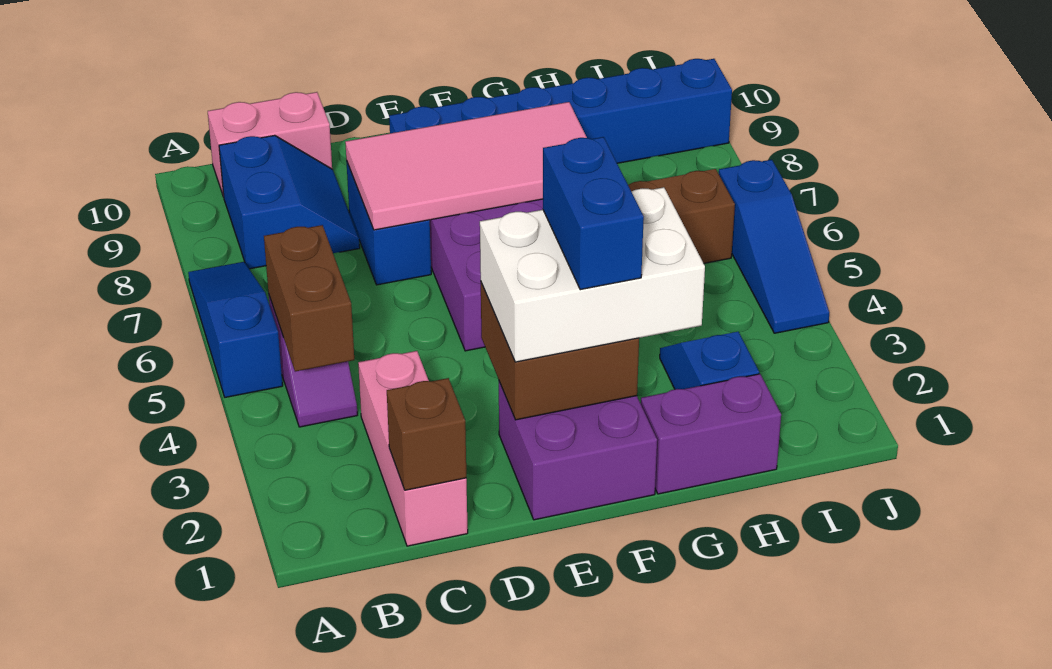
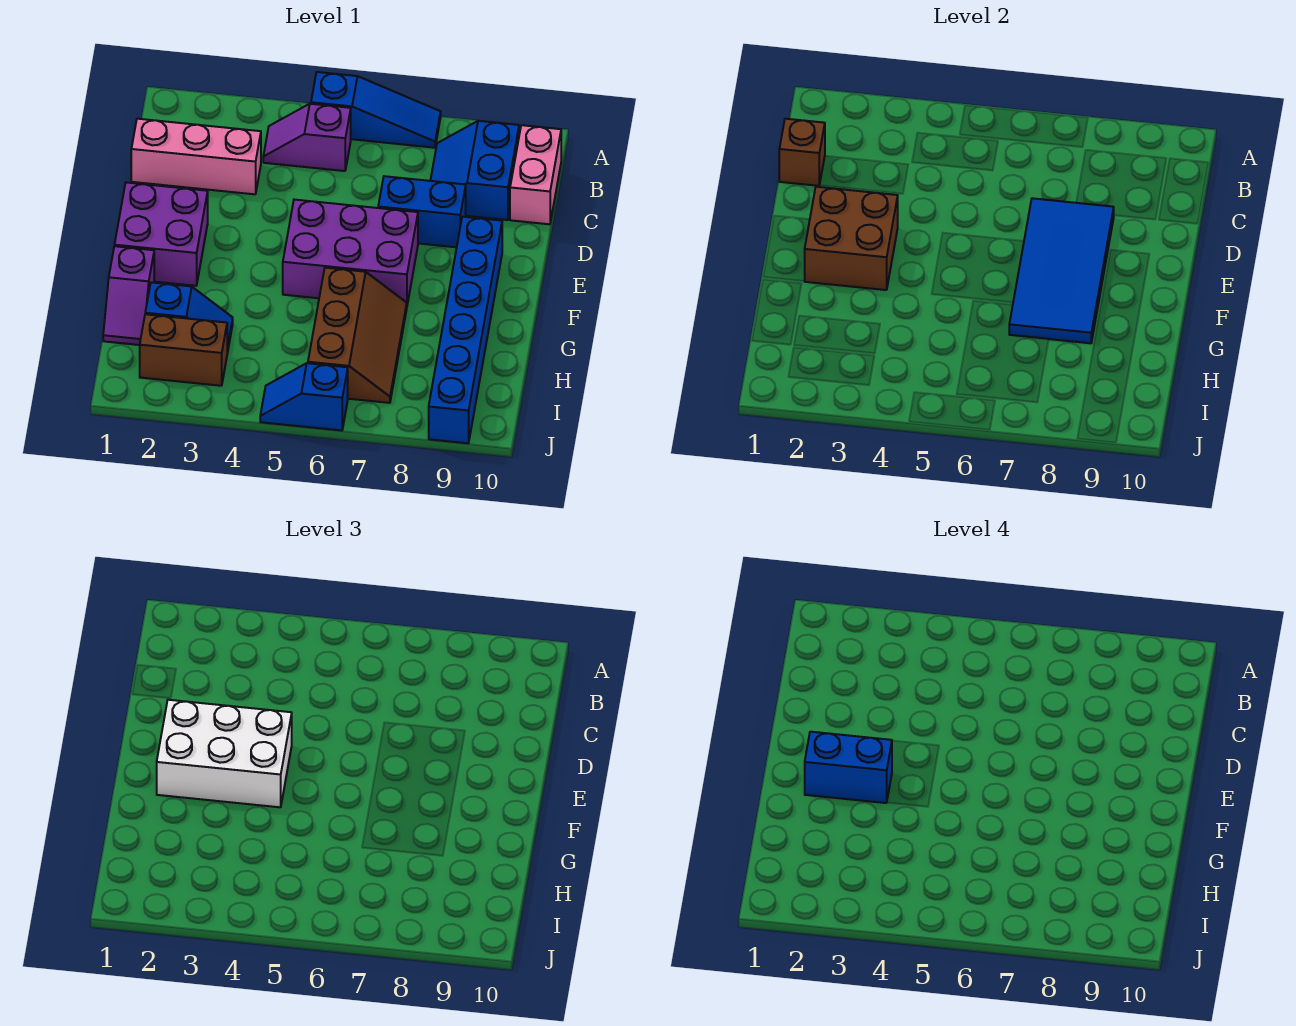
brown 1x2 brick [264,225,354,372] -> brown 1x2 brick moved to [140,314,227,386]
blue 2x2 slope [219,135,360,269] -> blue 2x2 slope turned to [430,121,519,220]
pink 2x4 tile [345,102,587,230] -> blue 2x4 tile [1009,198,1114,343]
white 2x3 brick [480,187,705,362] -> white 2x3 brick turned to [157,700,292,807]
purple 1x2 brick [641,374,781,494] -> purple 1x2 slope [103,246,154,345]
blue 1x3 slope [719,160,829,333] -> blue 1x2 slope [260,363,348,430]

